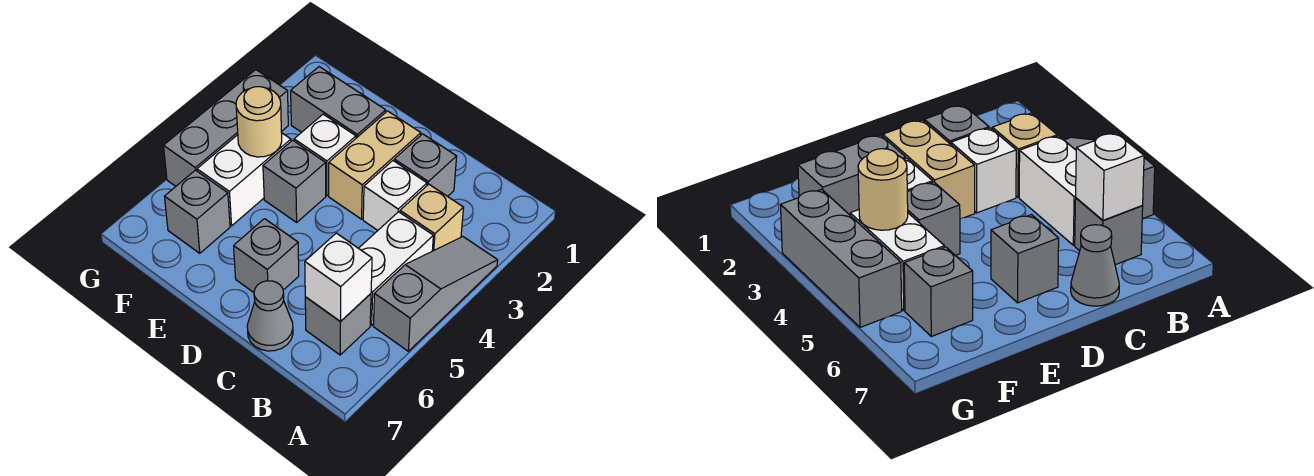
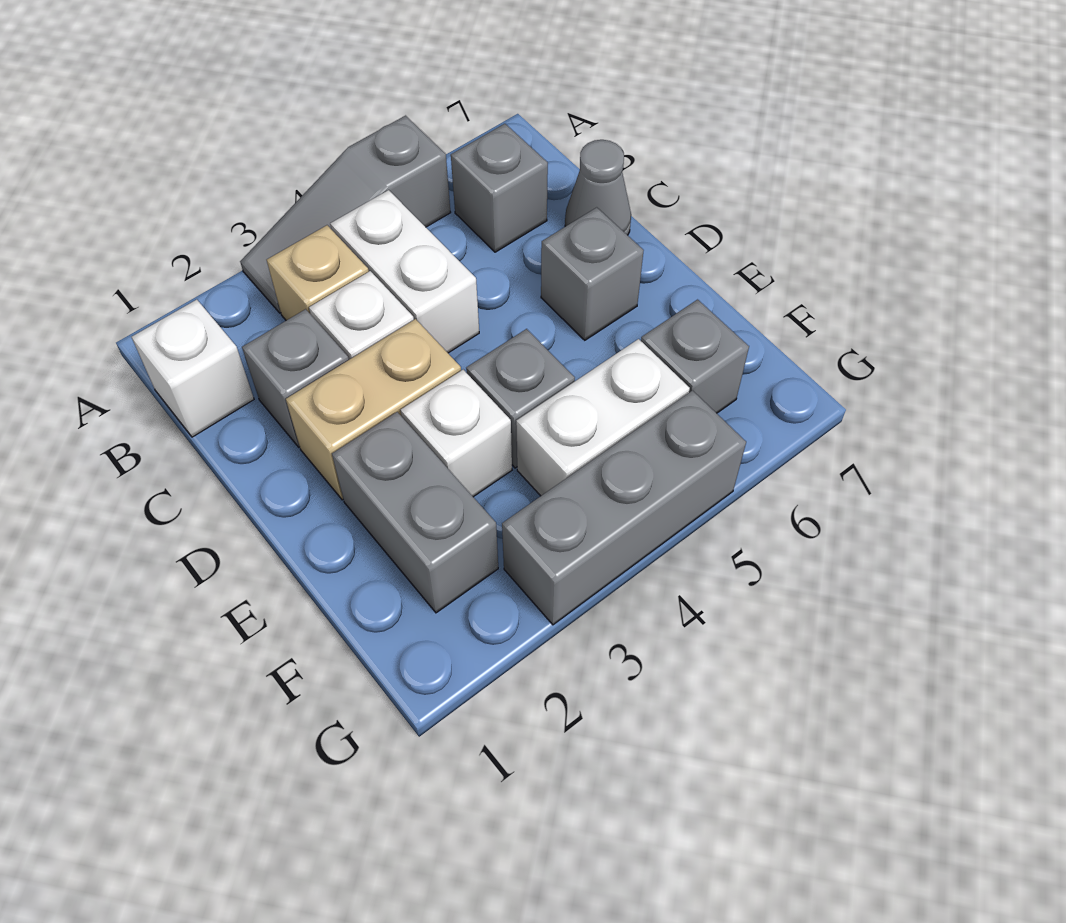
white 1x2 brick [359,212,433,325] -> white 1x2 brick turned to [330,190,479,353]
white 1x1 brick [305,233,372,322] -> white 1x1 brick moved to [132,300,254,437]
tan 1x1 round brick [236,87,282,157] -> none

